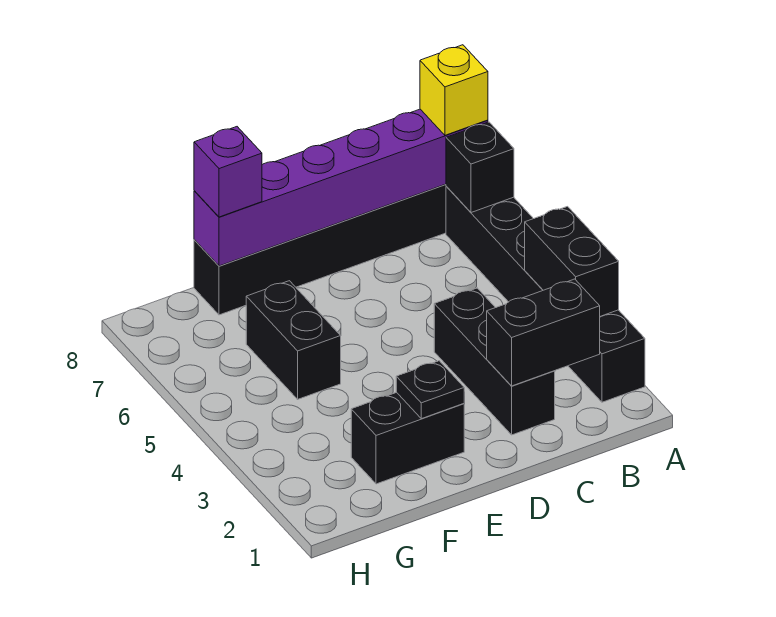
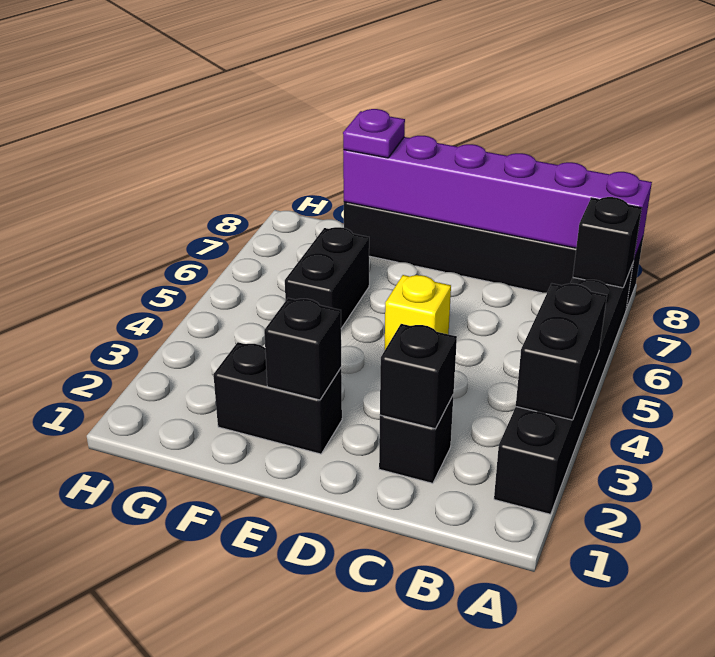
yellow 1x1 brick [420,45,488,135] -> yellow 1x1 brick moved to [385,275,451,349]
black 1x2 brick [487,279,600,386] -> black 1x1 brick [380,324,457,429]
black 1x3 brick [434,288,555,435] -> black 1x1 brick [379,396,453,483]
black 1x1 plate [396,361,464,419] -> black 1x1 brick [264,298,341,400]
purple 1x1 brick [194,127,262,217] -> purple 1x1 plate [343,109,405,158]

